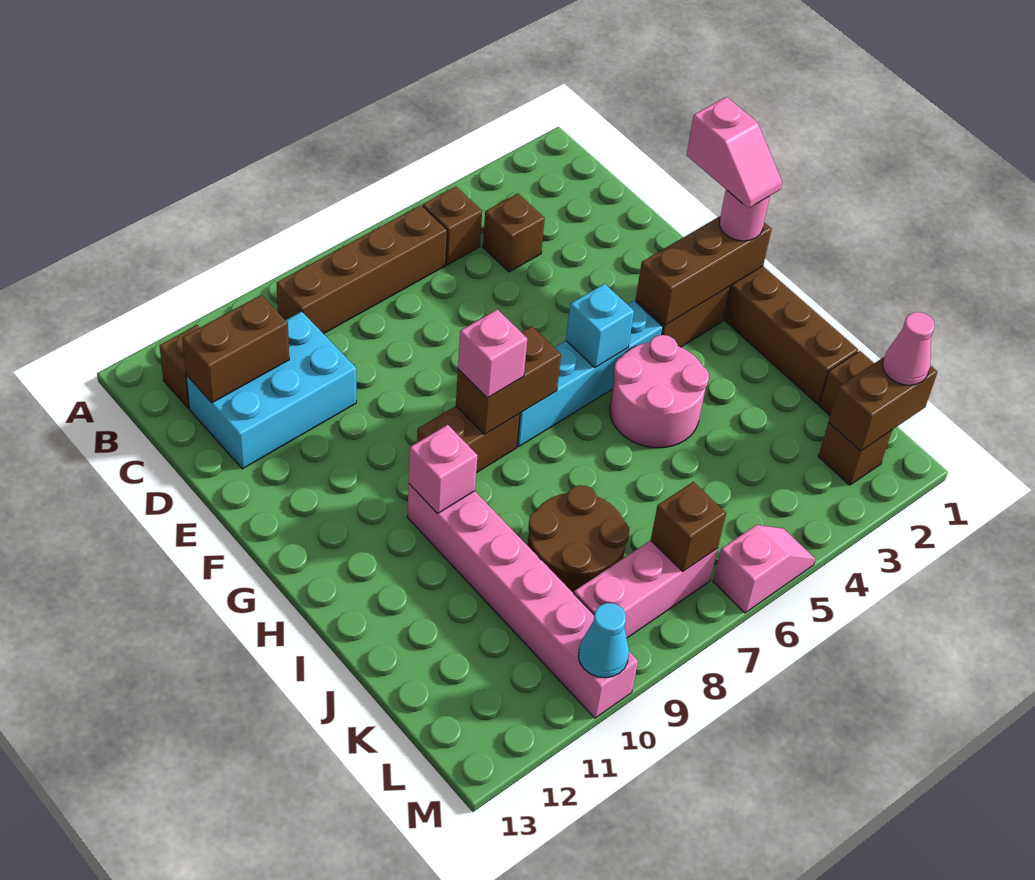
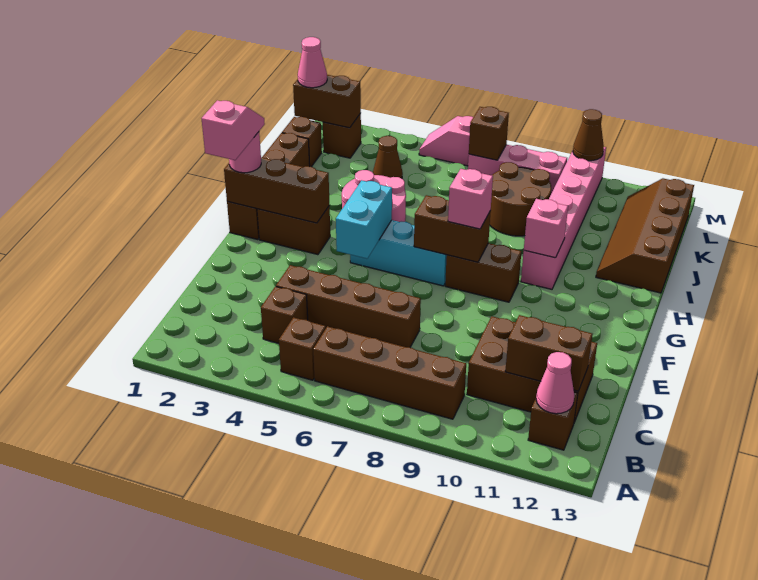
none -> pink 1x1 cone [536,352,574,414]
cyan 2x3 brick [186,312,356,469] -> brown 2x3 brick [467,316,597,422]
none -> brown 1x4 brick [276,265,421,347]
cyan 1x4 brick [517,300,663,447] -> cyan 1x3 brick [350,220,447,286]
cyan 1x1 brick [566,284,634,368] -> cyan 1x2 brick [336,181,392,259]
none -> brown 2x4 slope [596,178,694,293]
none -> brown 1x1 cone [373,136,403,178]
cyan 1x1 cone [578,603,629,678] -> brown 1x1 cone [573,109,604,161]

